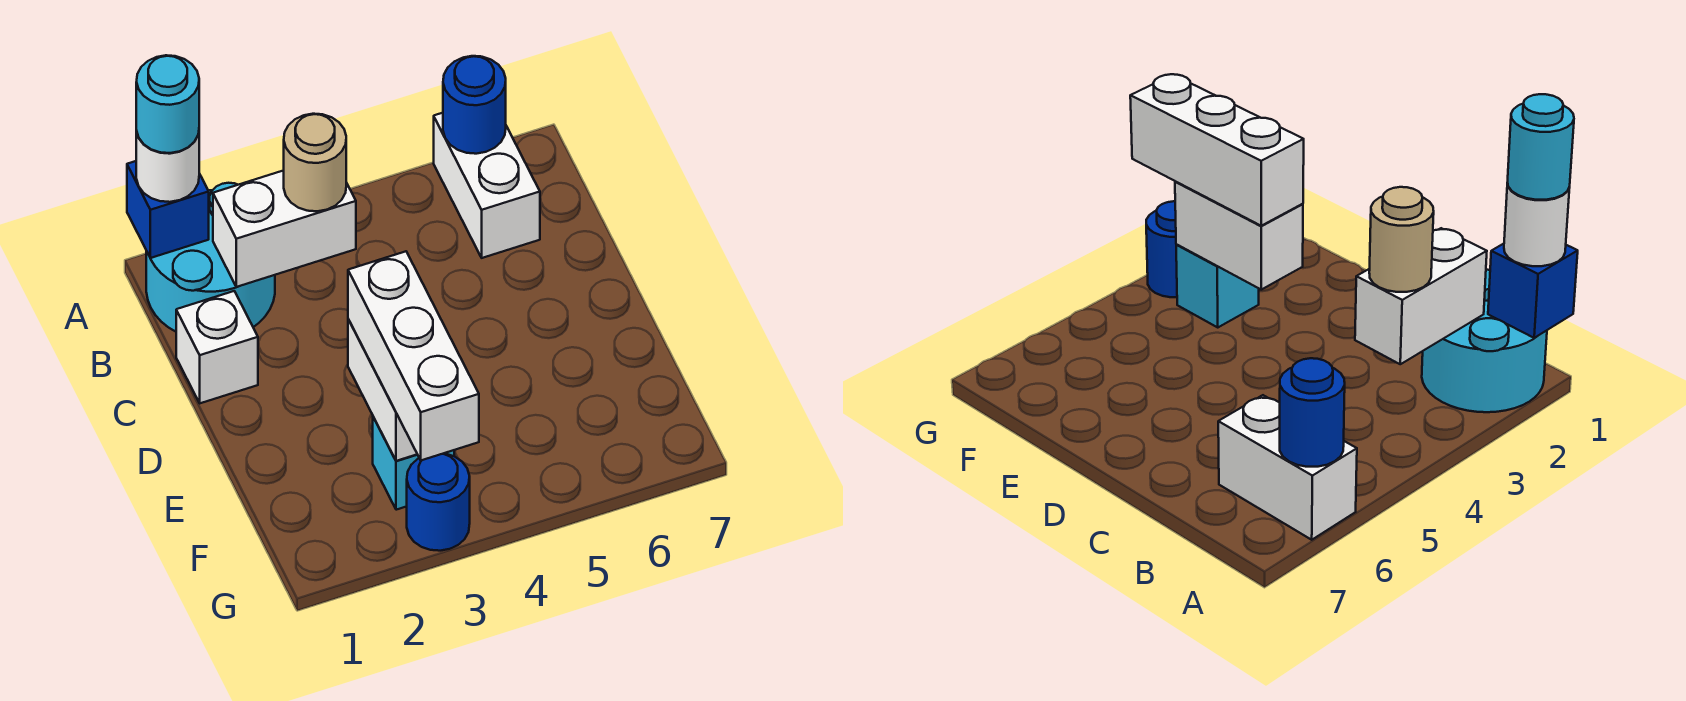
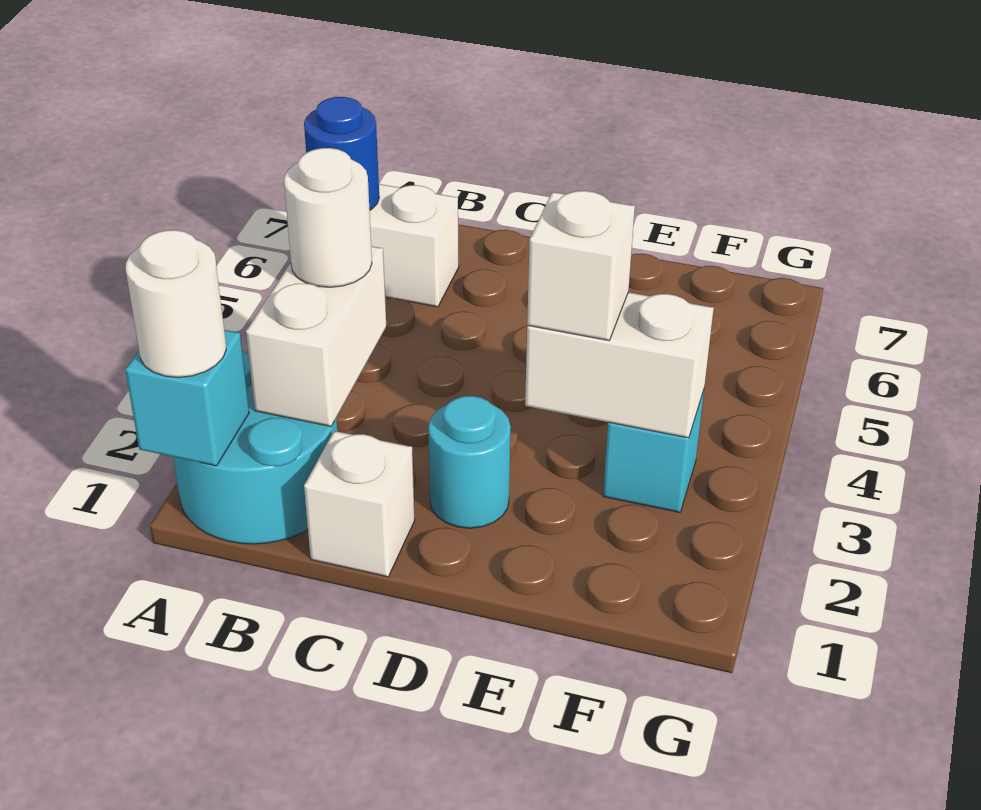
blue 1x1 brick [127,161,209,258] -> cyan 1x1 brick [125,330,249,466]
cyan 1x1 round brick [136,55,199,153] -> cyan 1x1 round brick moved to [428,396,511,528]
tan 1x1 round brick [284,114,346,211] -> white 1x1 round brick [284,148,372,287]
white 1x3 brick [348,251,479,460] -> white 1x1 brick [527,191,635,341]
blue 1x1 round brick [407,453,470,551] -> none

